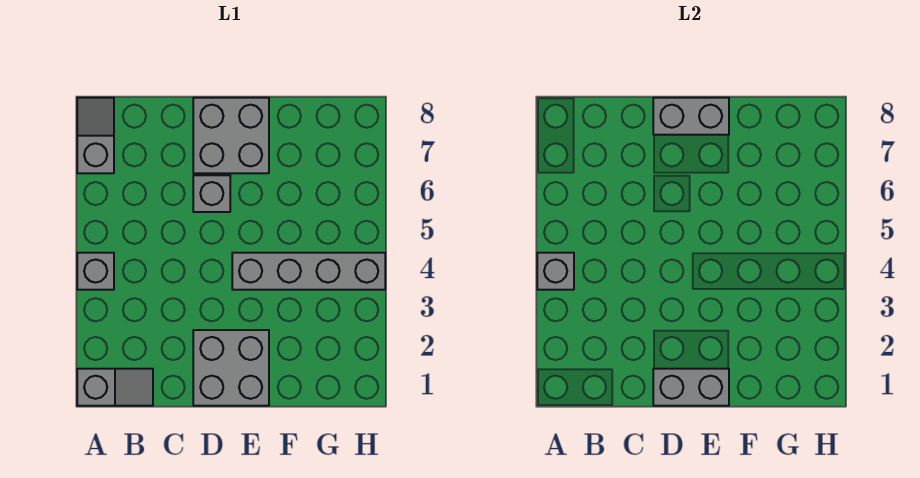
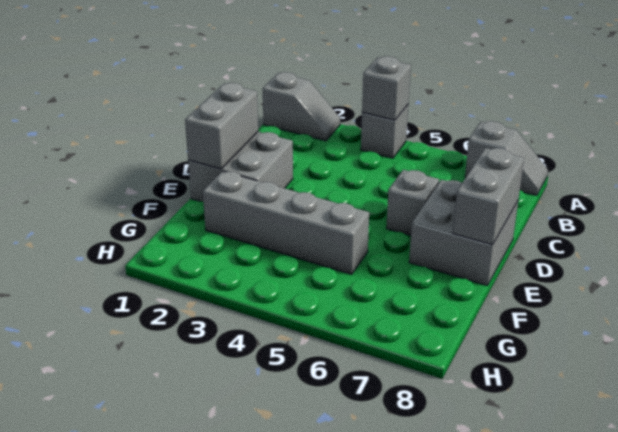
grey 1x2 slope [77,369,153,406] -> grey 1x2 slope turned to [263,72,340,141]
grey 1x4 brick [232,253,385,290] -> grey 1x4 brick turned to [203,171,369,274]

